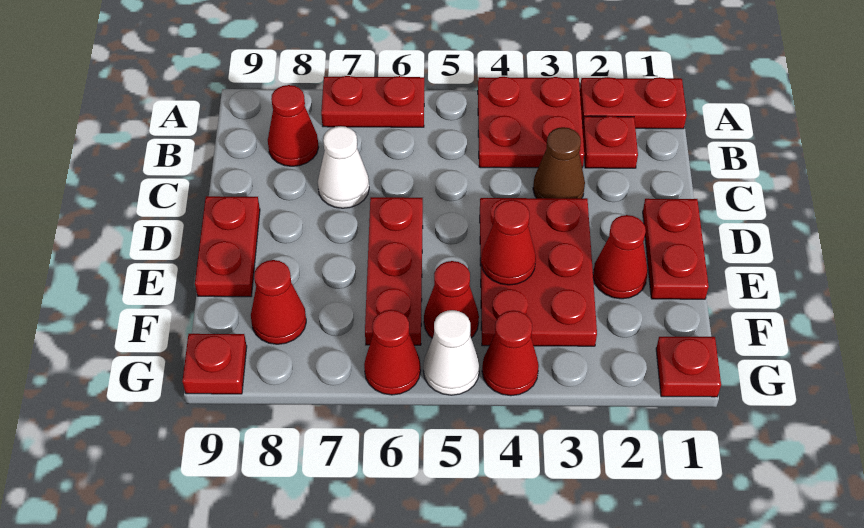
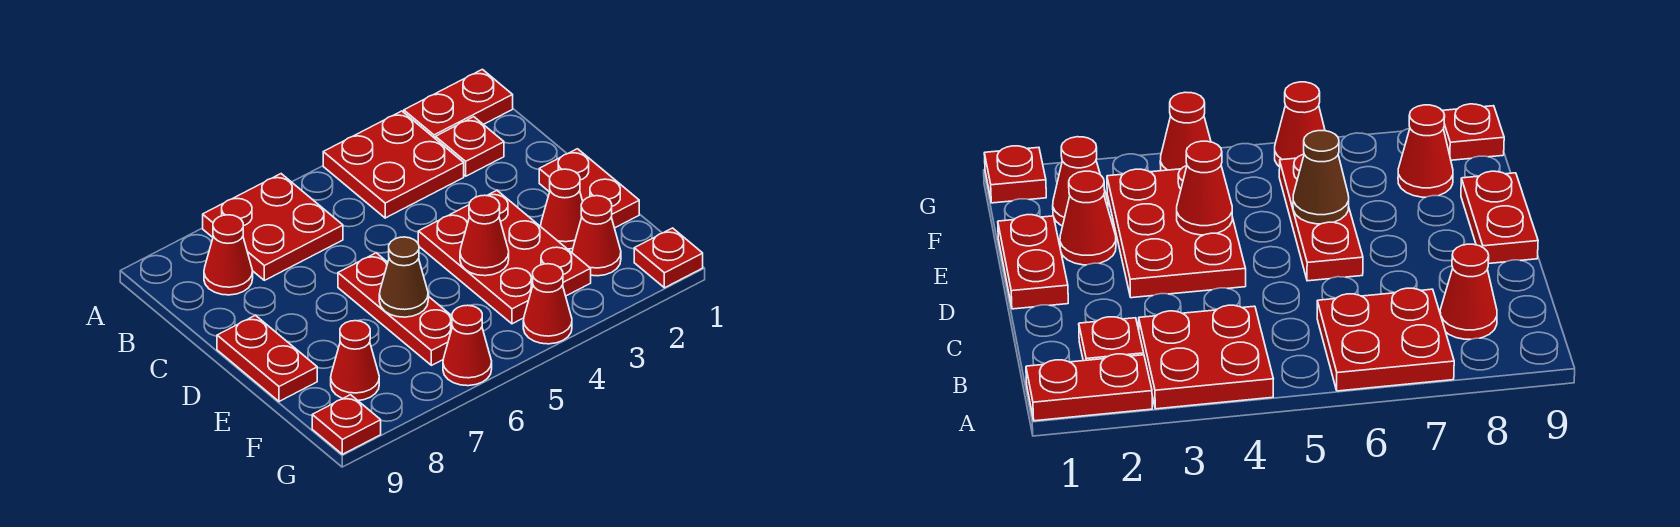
red 1x2 plate [321,76,424,127] -> red 2x2 plate [203,174,343,280]
brown 1x1 cone [533,127,585,198] -> brown 1x1 cone moved to [379,237,428,317]
white 1x1 cone [318,126,369,208] -> none
red 1x1 cone [424,261,479,338] -> red 1x1 cone moved to [572,196,621,276]
white 1x1 cone [423,310,480,395] -> none

